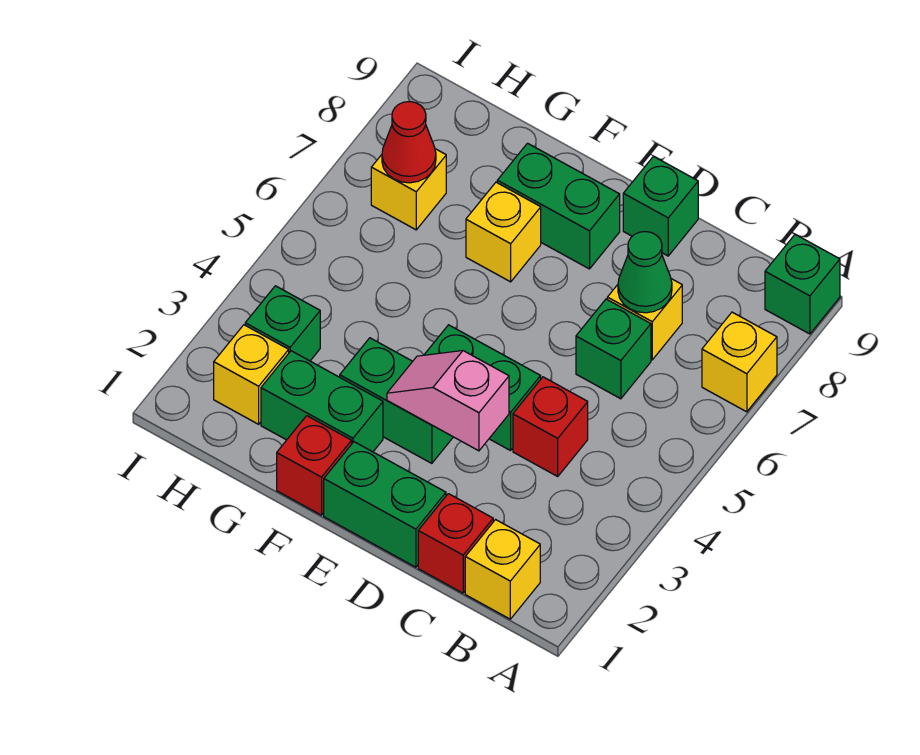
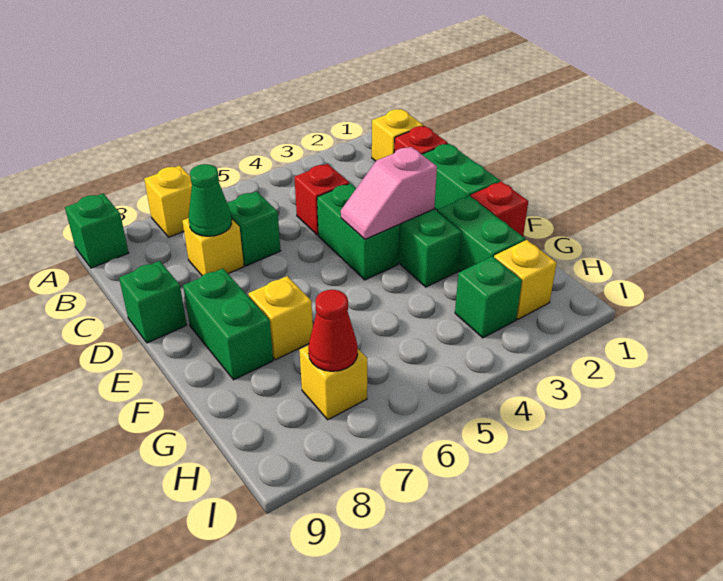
pink 1x2 slope [387,351,509,451] -> pink 1x2 slope turned to [341,147,437,239]

